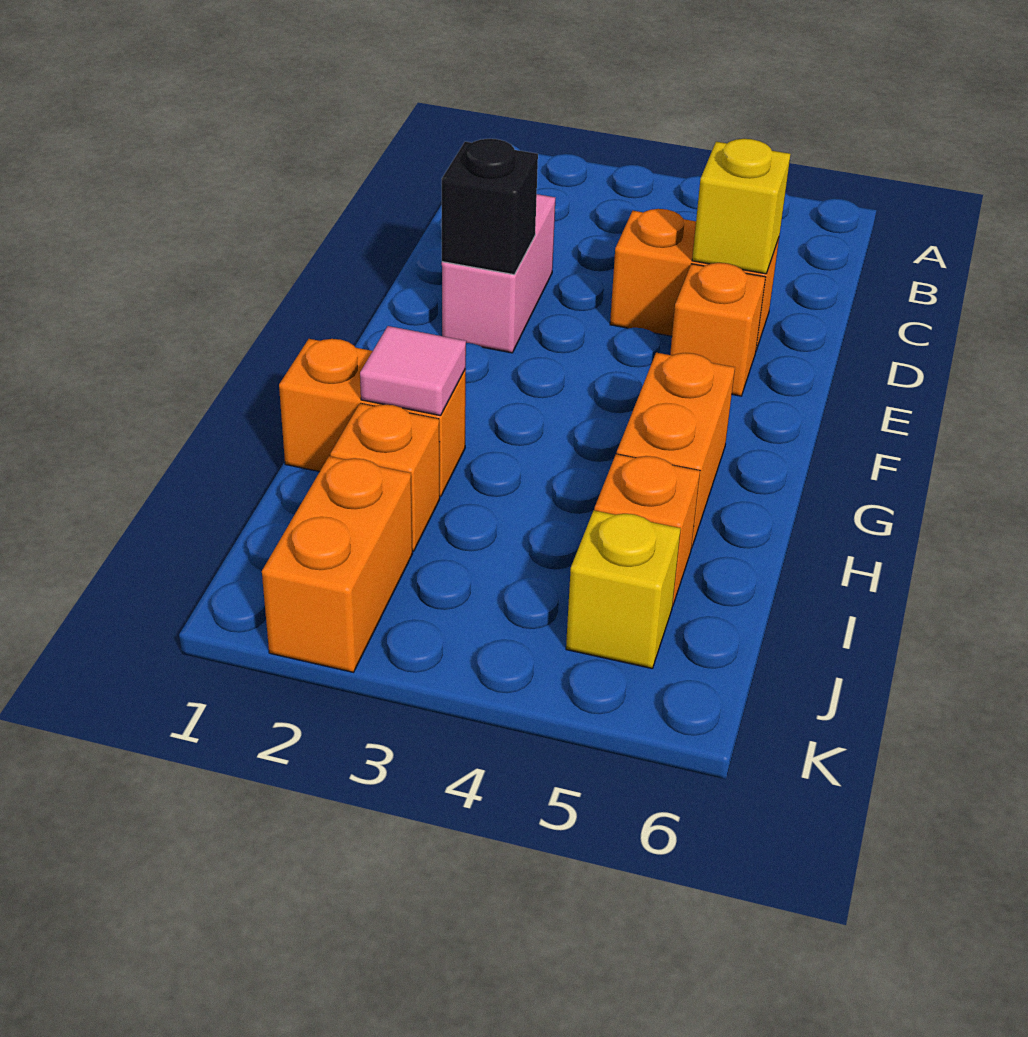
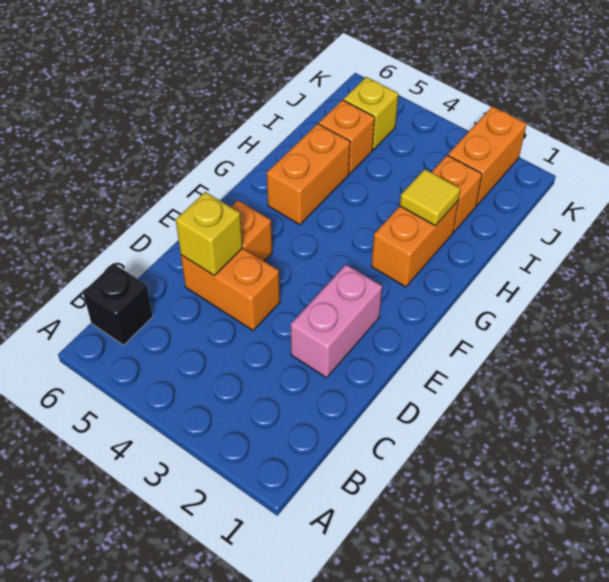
black 1x1 brick [442,139,538,275] -> black 1x1 brick moved to [83,263,153,345]
orange 1x2 brick [279,339,466,497] -> orange 1x2 brick turned to [371,201,458,287]
pink 1x1 tile [360,326,466,416] -> yellow 1x1 tile [400,169,460,225]

